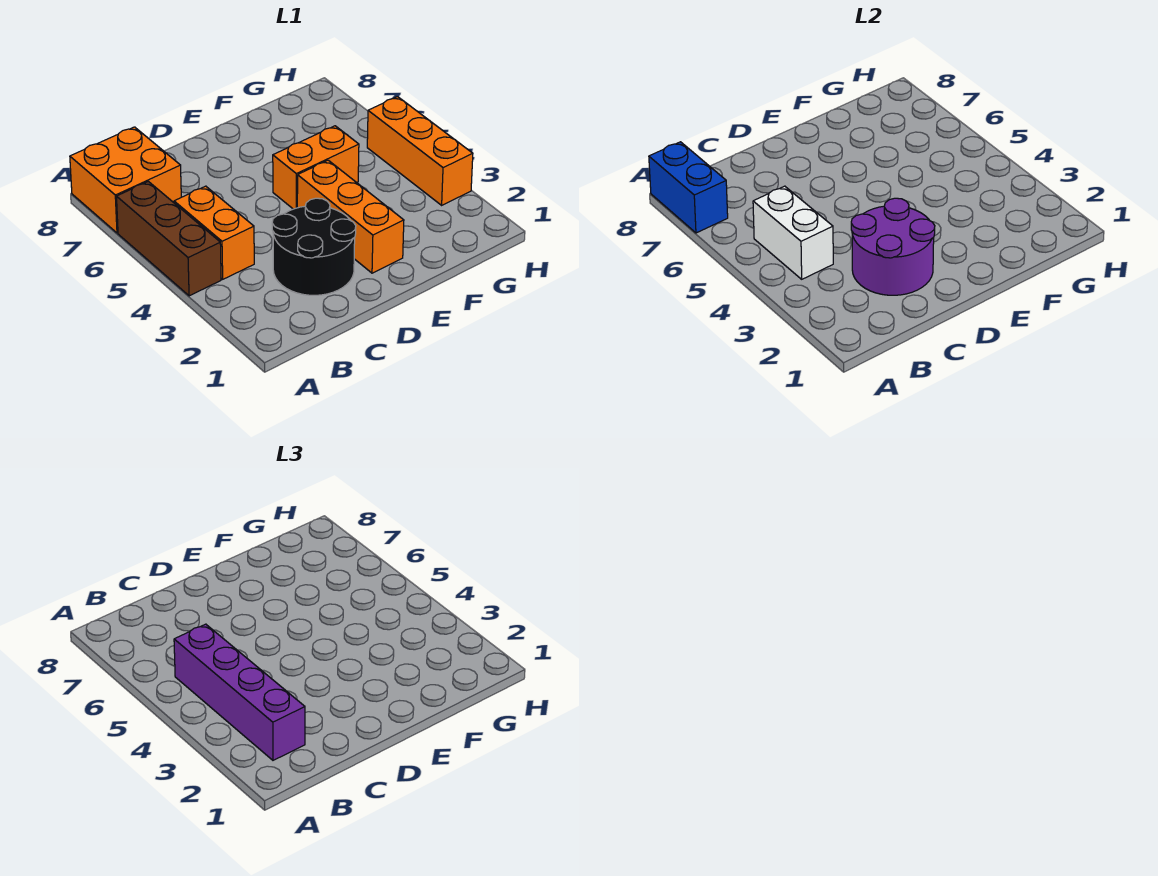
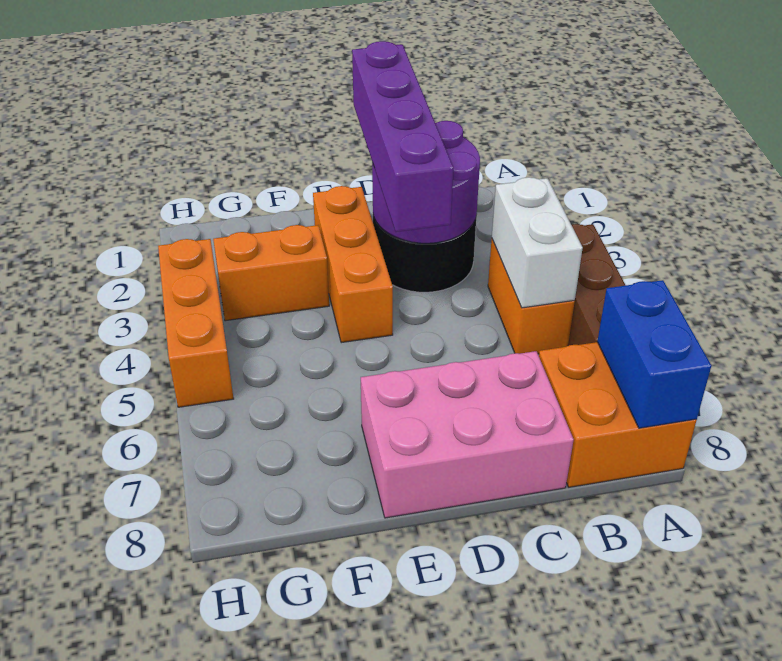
purple 1x4 brick [174,624,305,760] -> purple 1x4 brick moved to [352,41,453,232]
none -> pink 2x3 brick [361,351,574,518]
orange 1x2 brick [273,126,359,209] -> orange 1x2 brick moved to [213,225,329,321]

